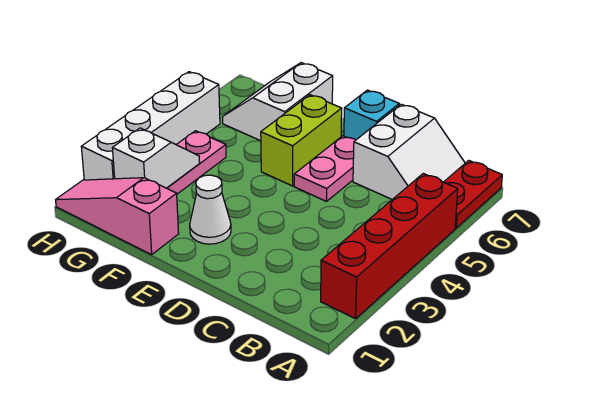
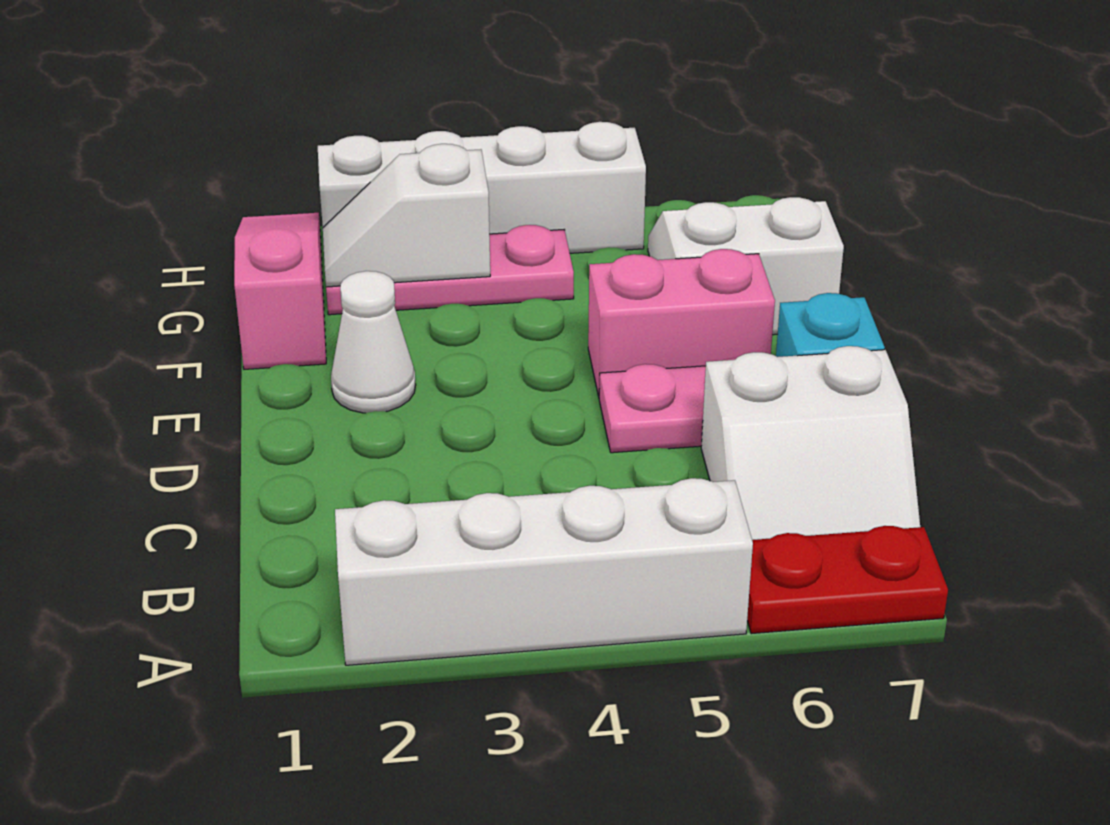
red 1x4 brick [321,174,458,319] -> white 1x4 brick [335,478,753,665]
lime 1x2 brick [261,95,342,186] -> pink 1x2 brick [588,249,775,396]
white 1x2 slope [112,128,200,188] -> white 1x2 slope turned to [323,144,490,287]

